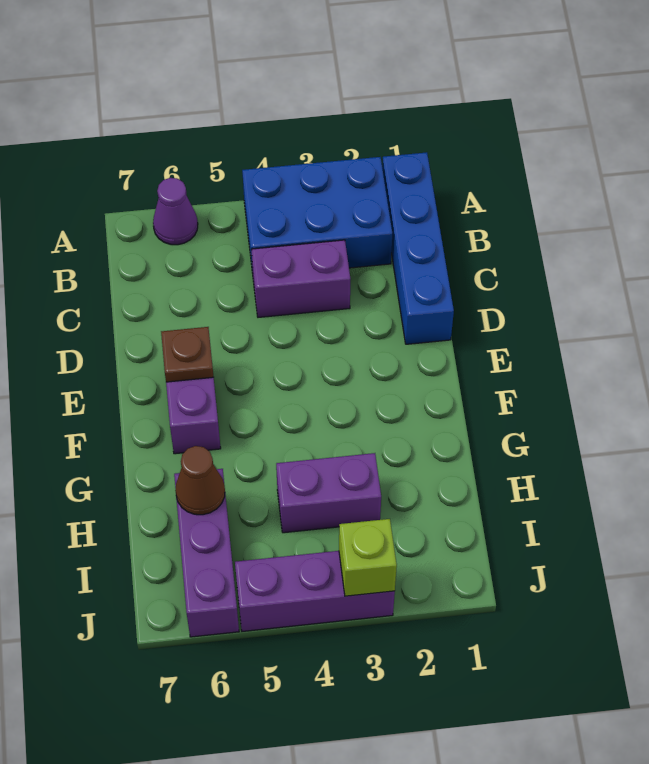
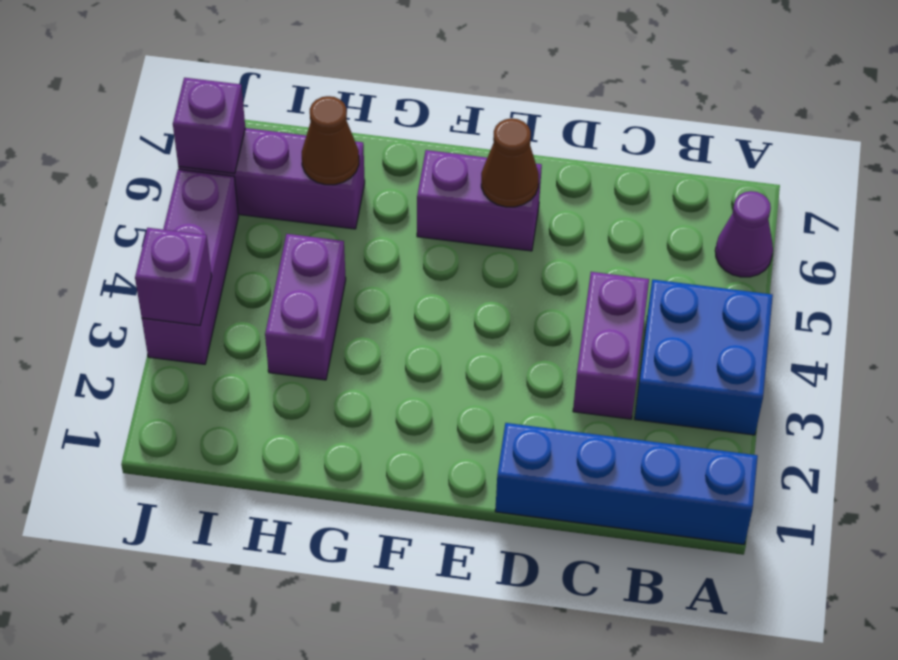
blue 2x3 brick [242,157,392,273] -> blue 2x2 brick [635,280,773,435]
brown 1x1 plate [161,327,213,382] -> brown 1x1 cone [481,118,539,207]
lime 1x1 brick [339,519,397,596] -> purple 1x1 brick [135,228,212,326]
none -> purple 1x1 brick [173,78,245,174]

